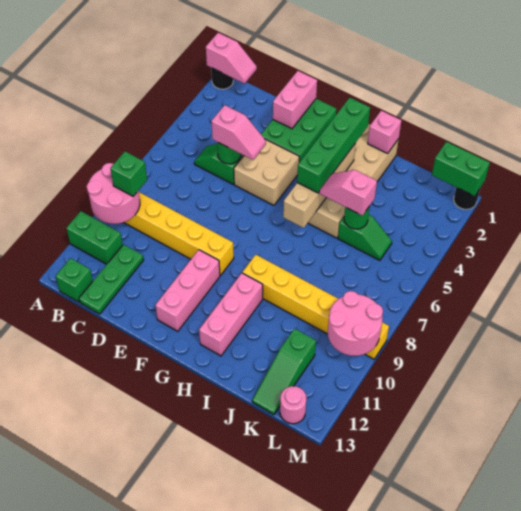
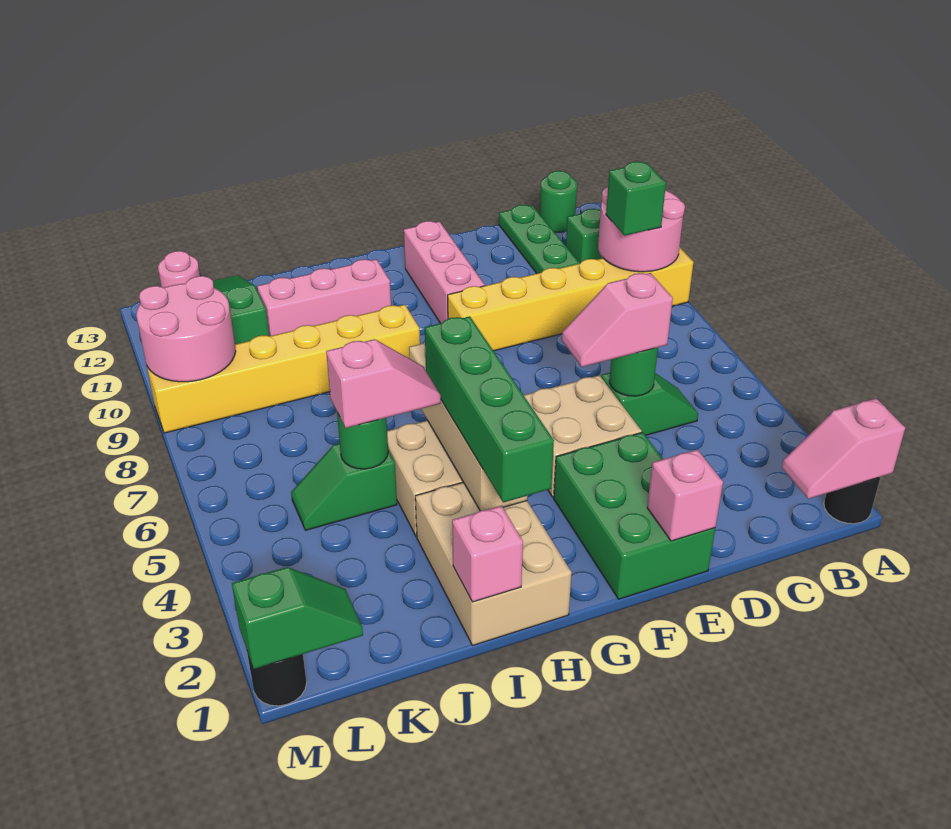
green 1x1 brick [56,258,93,302] -> green 1x1 round brick [540,171,577,232]
pink 1x2 brick [273,71,317,129] -> pink 1x1 brick [647,449,723,541]
pink 1x3 brick [199,273,263,356] -> pink 1x3 brick turned to [257,259,391,336]
green 1x2 brick [432,142,490,196] -> green 1x2 slope [232,567,363,669]

